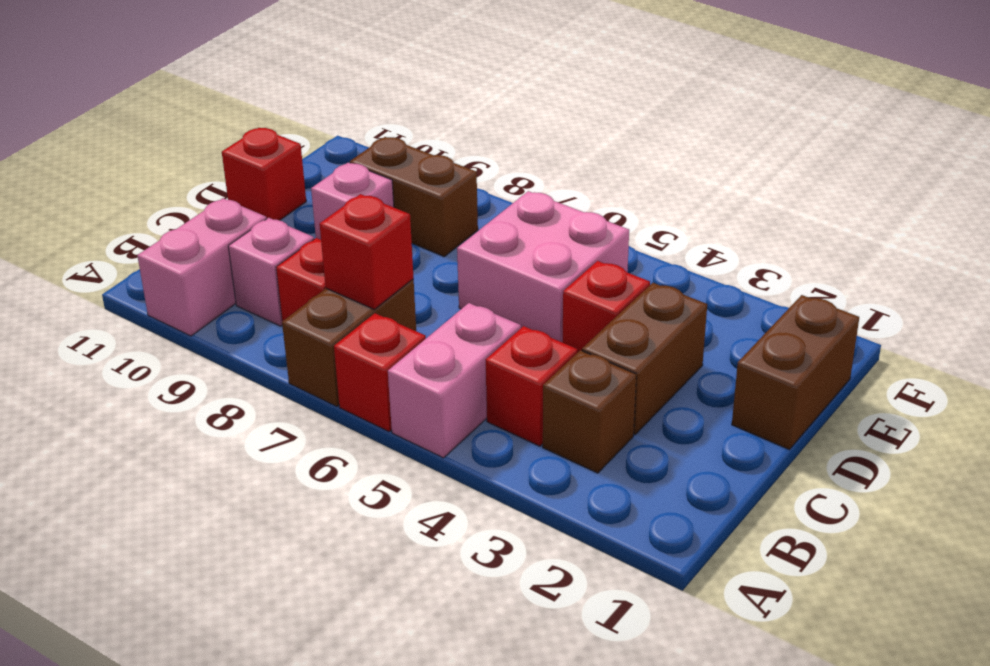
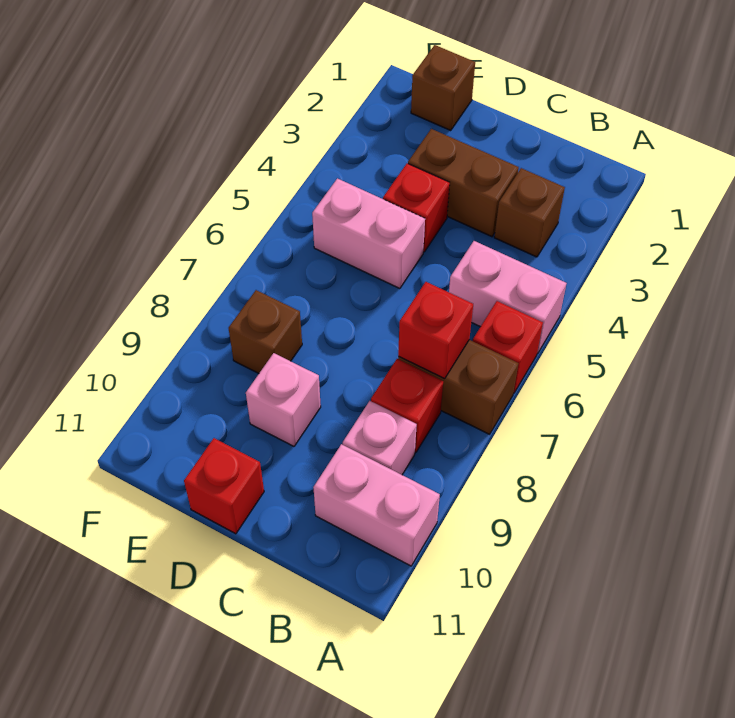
red 1x1 brick [486,326,578,446] -> none
brown 1x2 brick [732,295,859,449] -> brown 1x1 brick [411,45,475,130]
pink 2x2 brick [457,191,629,342] -> pink 1x2 brick [312,178,425,289]
brown 1x2 brick [350,137,478,257] -> brown 1x1 brick [229,290,302,373]

